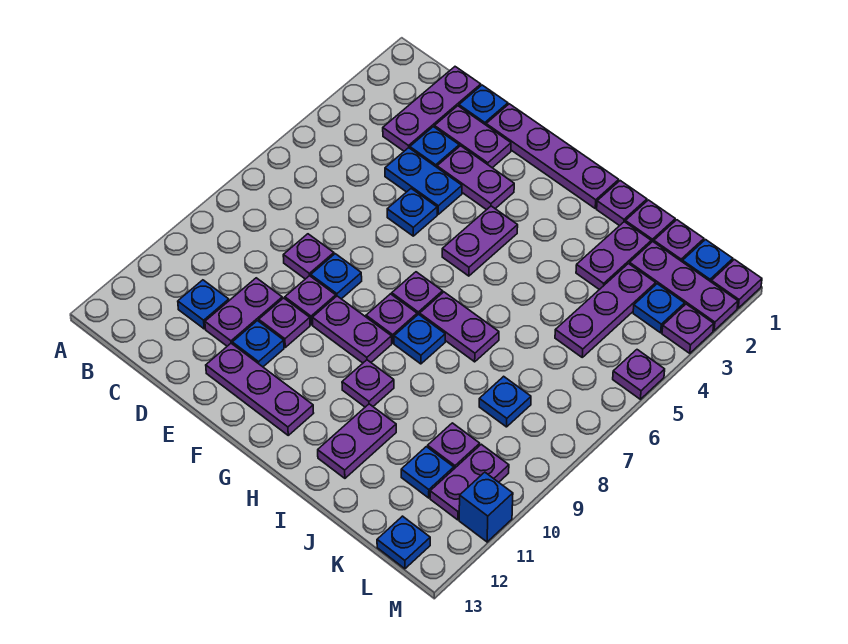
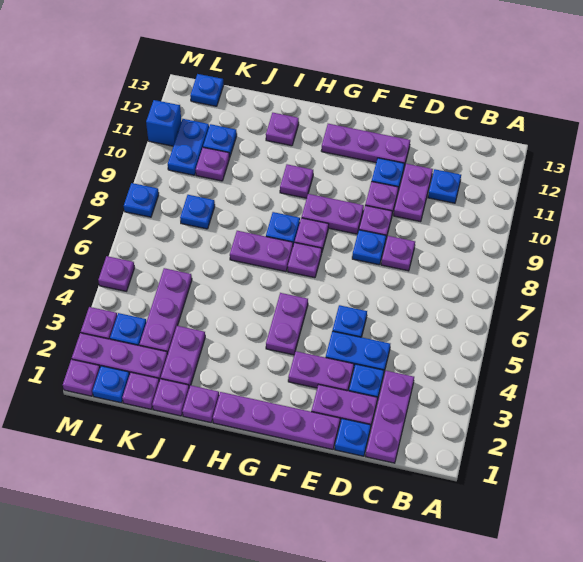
purple 1x2 plate [318,404,396,478] -> purple 1x1 plate [266,113,299,146]
purple 1x2 plate [430,444,509,520] -> blue 1x2 plate [168,119,209,175]
none -> blue 1x1 plate [124,183,159,217]

